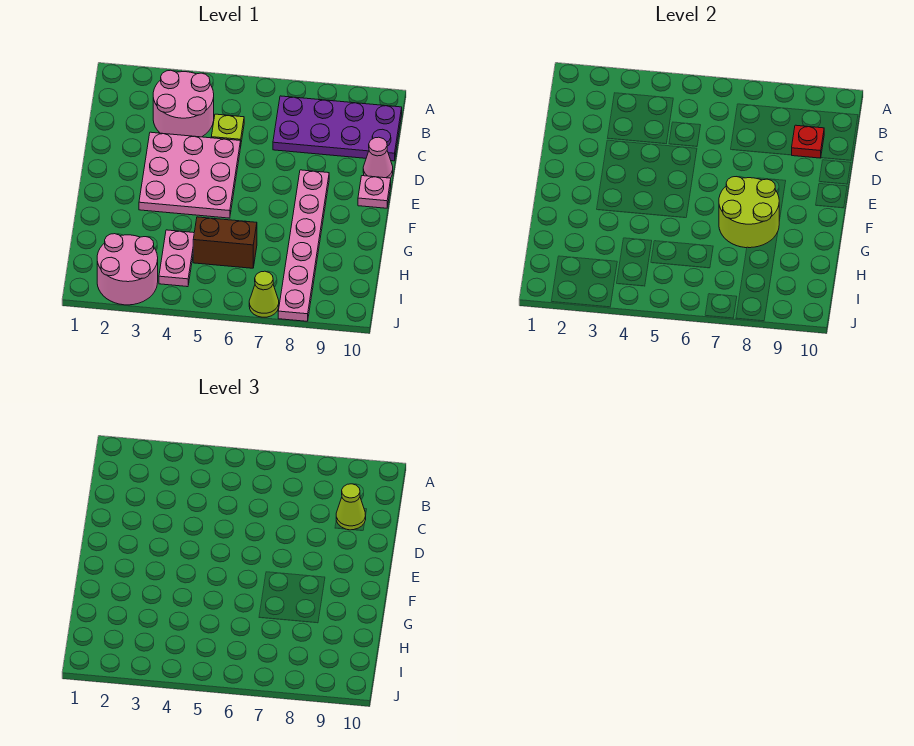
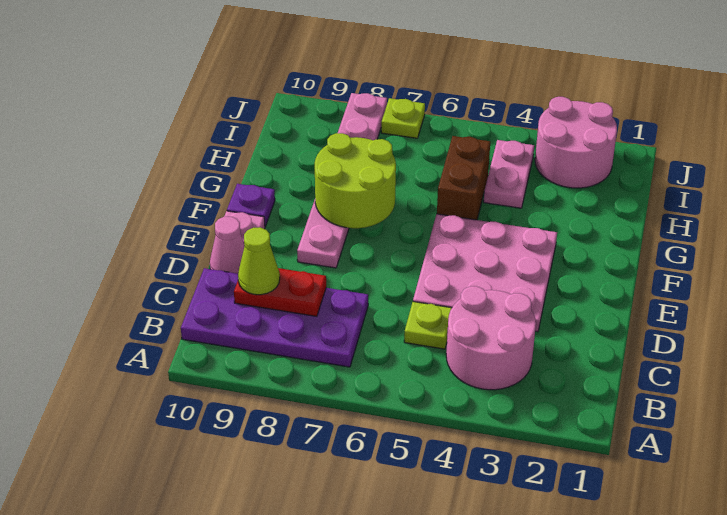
red 1x1 plate [792,125,824,158] -> red 1x2 plate [234,268,326,316]
none -> purple 1x1 plate [227,184,275,226]
brown 1x2 brick [193,217,257,268] -> brown 1x2 brick turned to [437,136,490,220]
lime 1x1 cone [249,271,279,317] -> lime 1x1 plate [381,98,425,138]

